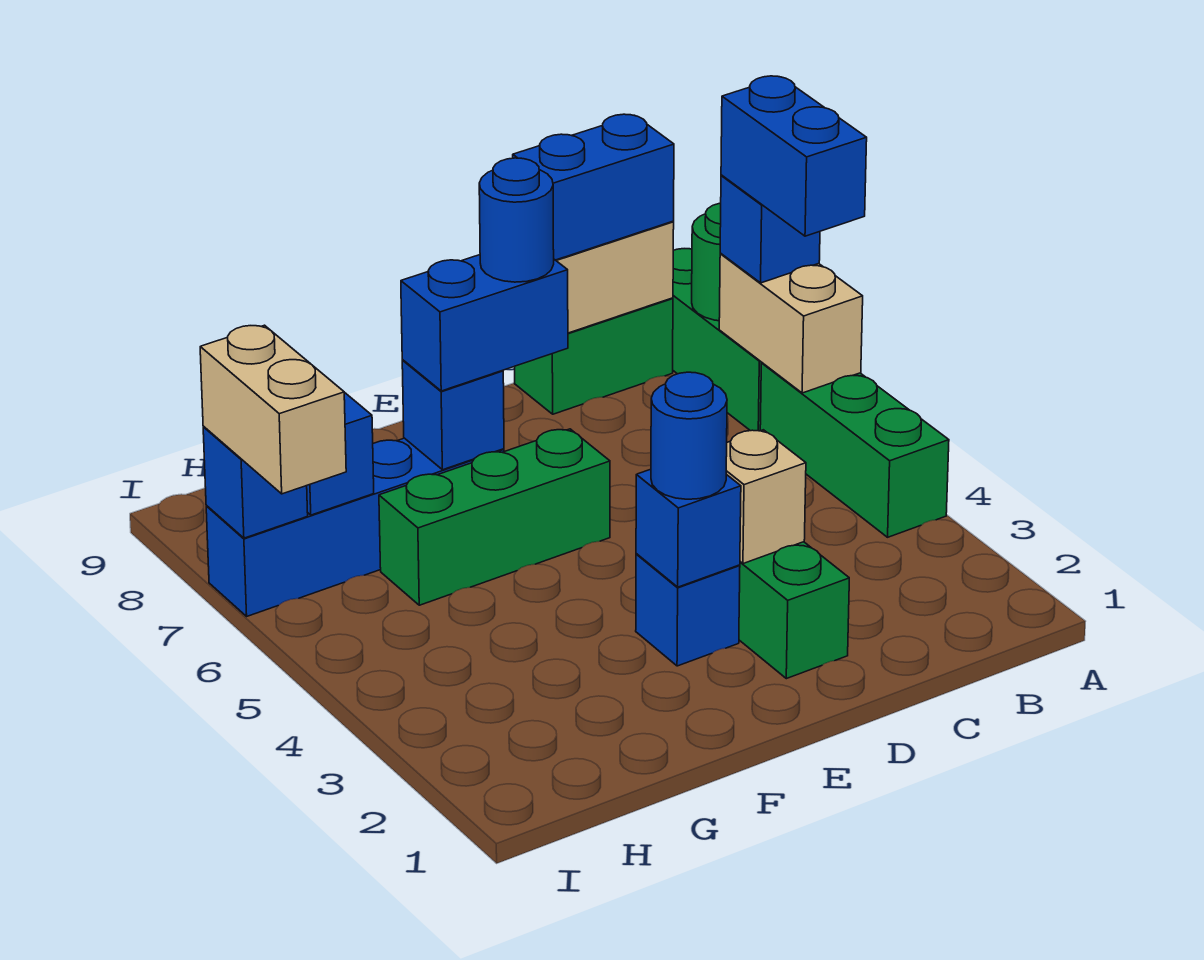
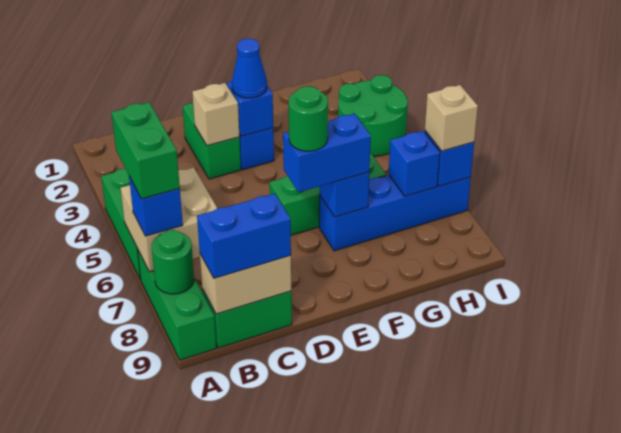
tan 1x2 brick [719,254,863,393] -> tan 2x2 brick [121,167,217,272]
blue 1x2 brick [721,76,867,236] -> green 1x2 brick [112,102,180,199]
blue 1x1 round brick [651,372,727,499] -> blue 1x1 cone [232,39,267,98]
blue 1x1 round brick [479,158,554,282] -> green 1x1 round brick [289,86,328,151]
none -> green 2x2 round brick [338,75,408,156]
tan 1x2 brick [200,325,346,494] -> tan 1x1 brick [425,85,478,151]

